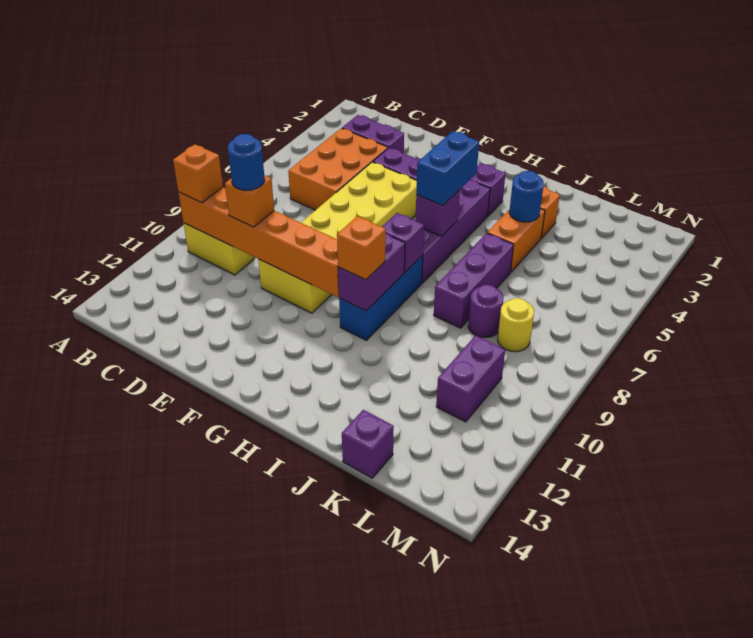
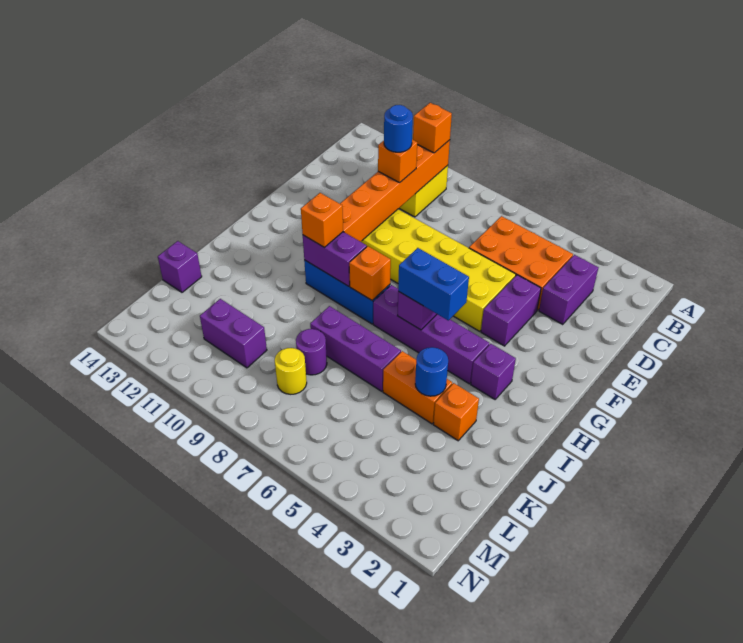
purple 1x1 brick [382,213,424,272] -> orange 1x1 brick [349,246,391,300]

